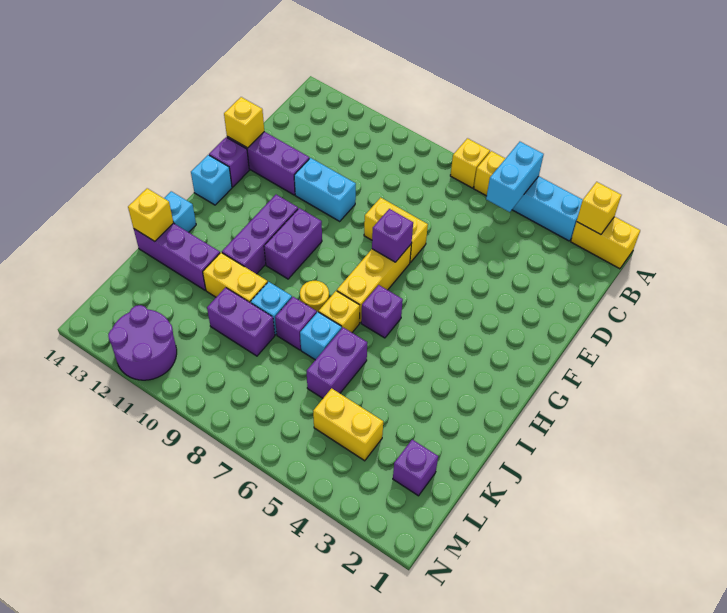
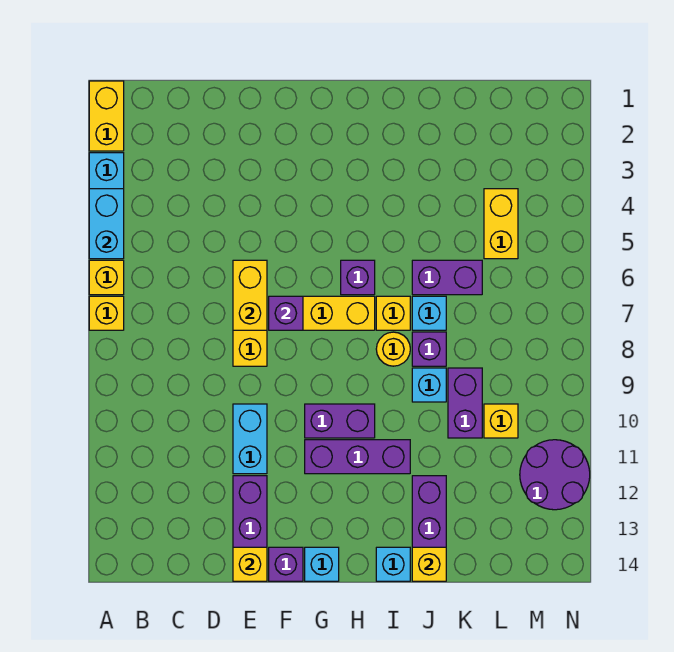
yellow 1x1 brick [577,182,621,235] -> yellow 1x1 brick moved to [484,404,518,438]
cyan 1x2 brick [486,142,544,212] -> cyan 1x2 brick turned to [89,189,124,259]
yellow 1x2 brick [203,253,268,303] -> yellow 1x2 brick moved to [233,260,267,330]
purple 1x1 brick [393,440,438,496] -> none

